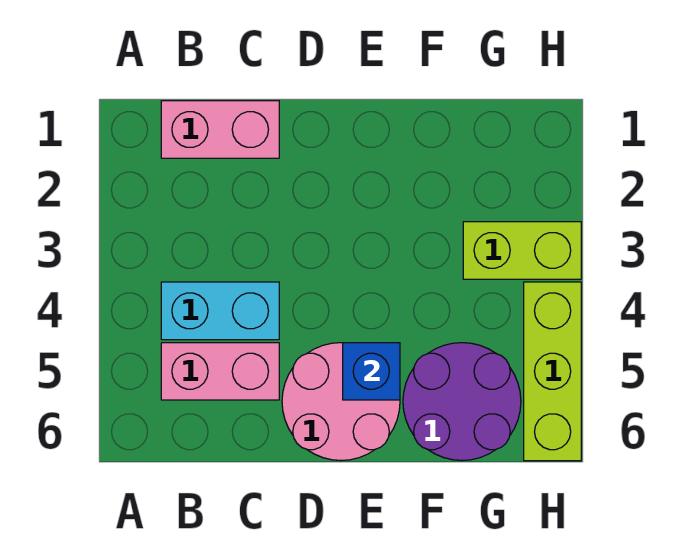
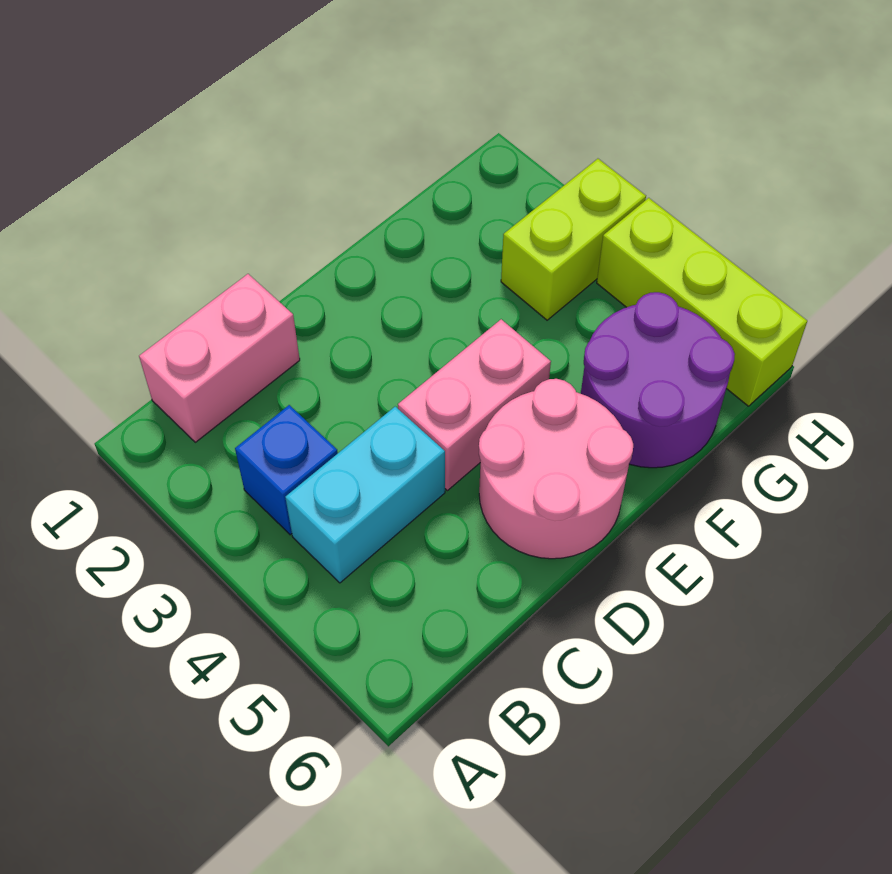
pink 1x2 brick [161,343,279,400] -> pink 1x2 brick moved to [398,319,551,491]
blue 1x1 brick [343,343,400,400] -> blue 1x1 brick moved to [235,405,338,535]

